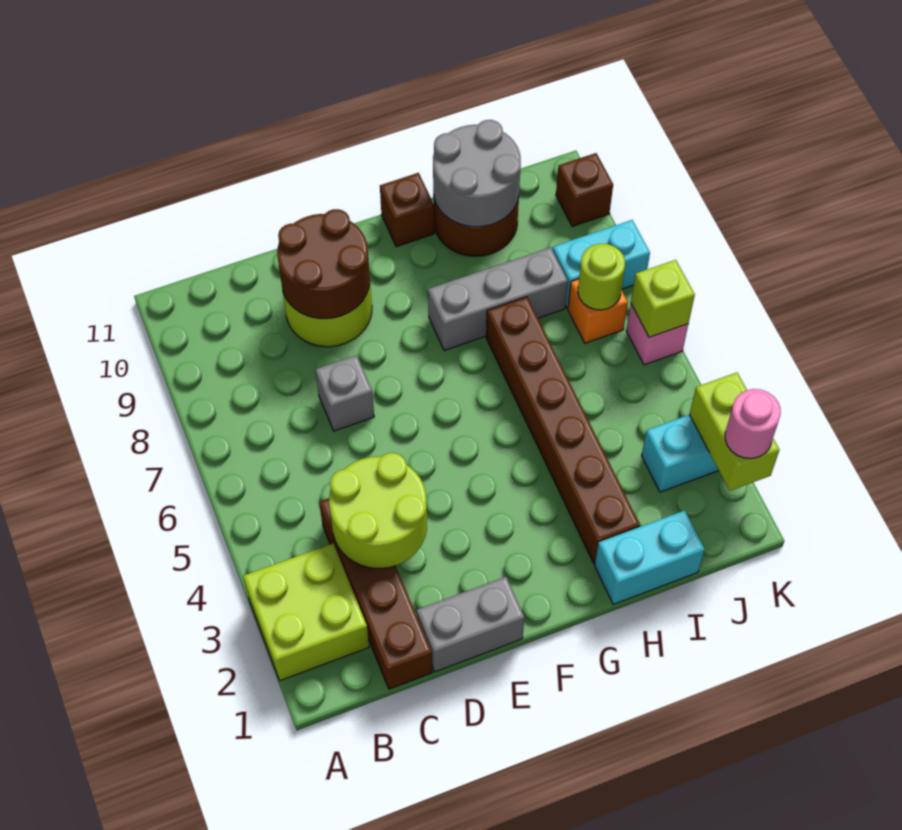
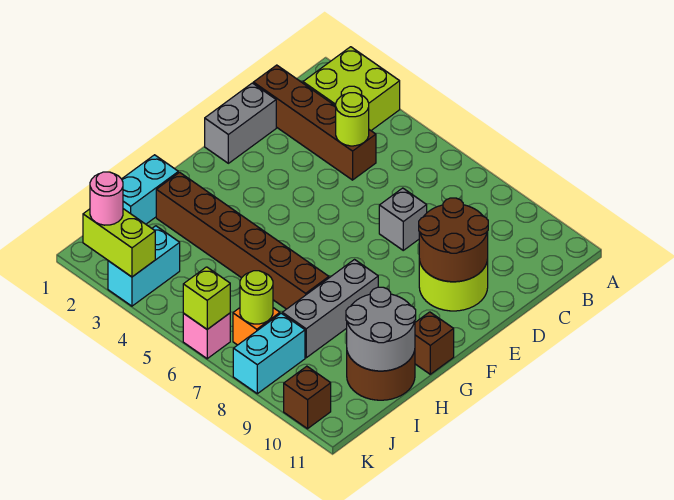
lime 2x2 round brick [329,453,427,568] -> lime 1x1 round brick [336,93,369,146]

